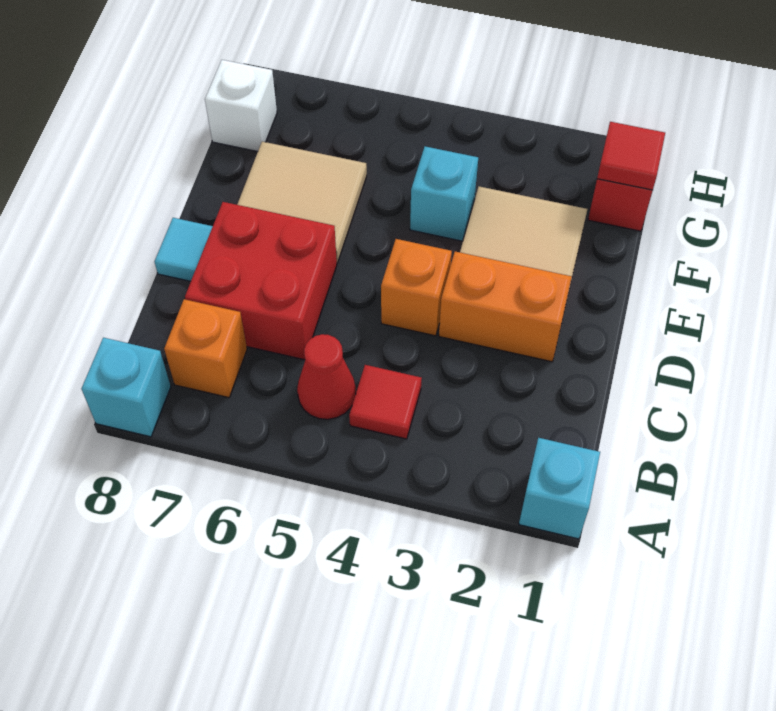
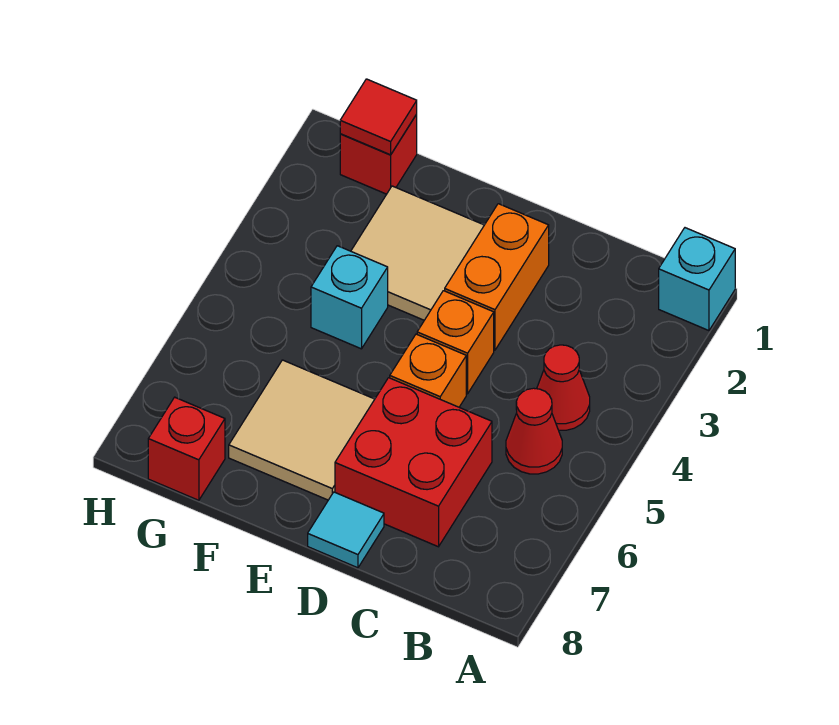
cyan 1x1 brick [81,338,171,437] -> none
red 1x1 tile [349,365,422,439] -> red 1x1 cone [537,345,590,430]
orange 1x1 brick [164,299,247,398] -> orange 1x1 brick moved to [390,334,466,407]
white 1x1 brick [205,60,277,151] -> red 1x1 brick [148,397,225,500]

